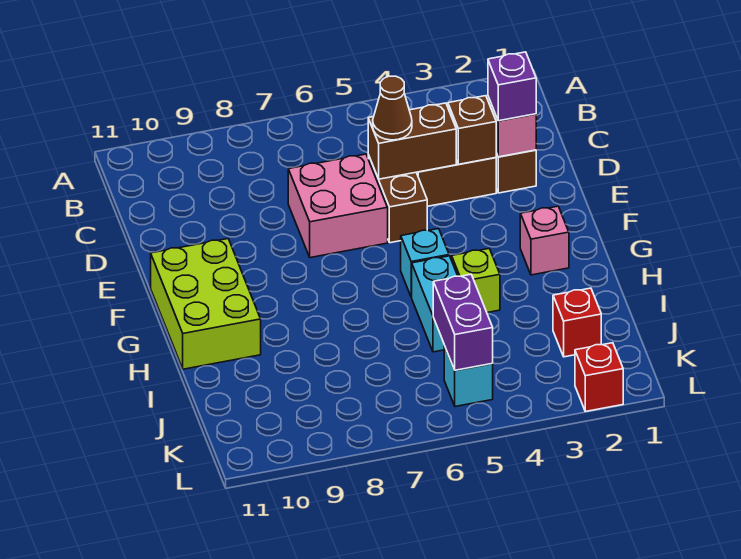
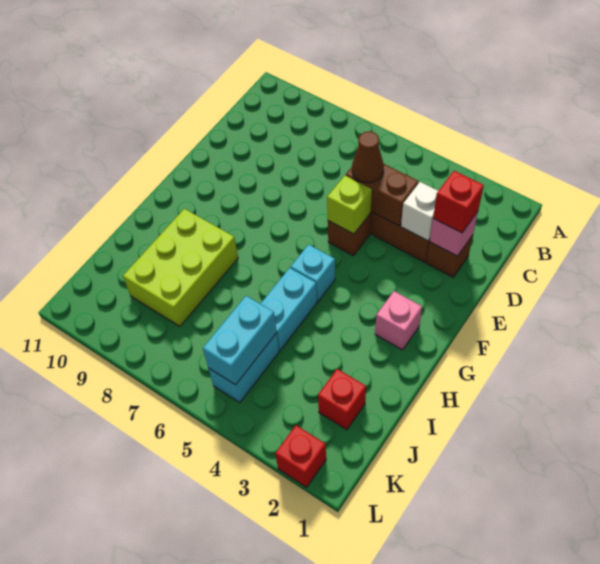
purple 1x1 brick [488,52,536,121] -> red 1x1 brick [433,171,484,233]
brown 1x1 brick [448,96,496,164] -> white 1x1 brick [401,182,438,241]
pink 2x2 brick [288,154,388,258] -> none
lime 2x3 brick [151,239,261,369] -> lime 2x3 brick moved to [123,209,238,326]
lime 1x1 brick [452,249,500,313] -> lime 1x1 brick moved to [327,175,372,234]
purple 1x2 brick [433,274,493,370] -> cyan 1x2 brick [203,296,277,385]
cyan 1x1 brick [444,346,493,406] -> cyan 1x2 brick [209,333,279,403]

